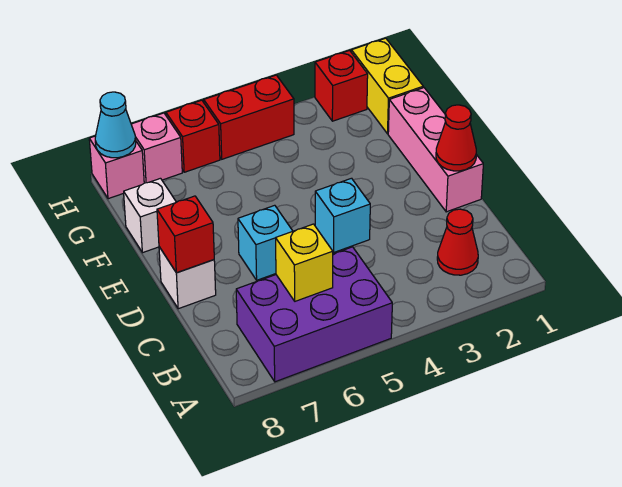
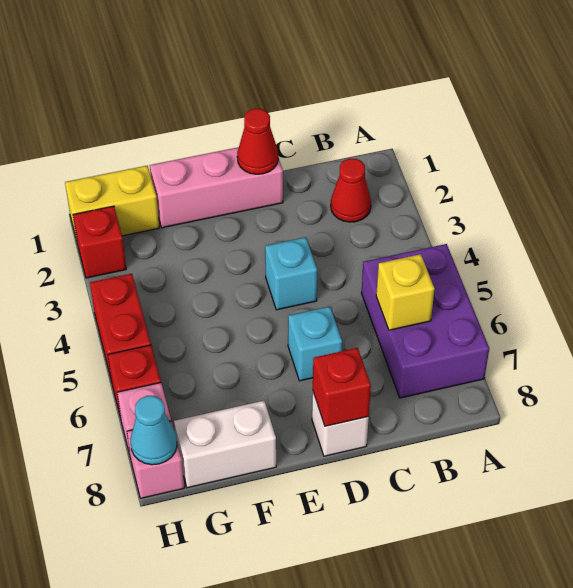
white 1x1 brick [124,178,176,253] -> white 1x2 brick [174,401,276,488]

